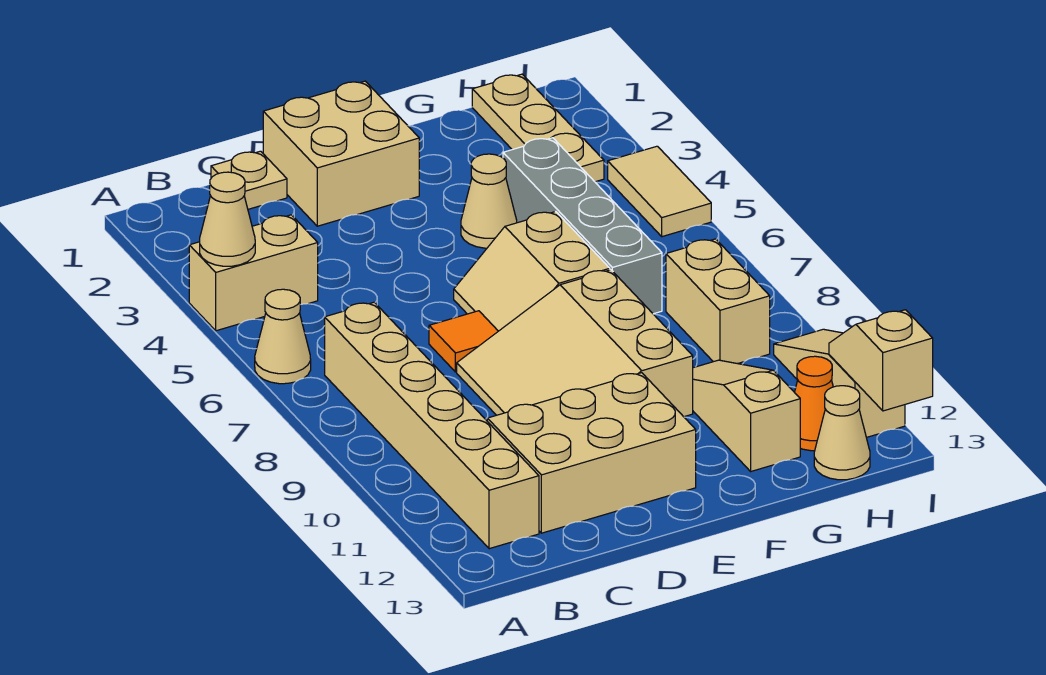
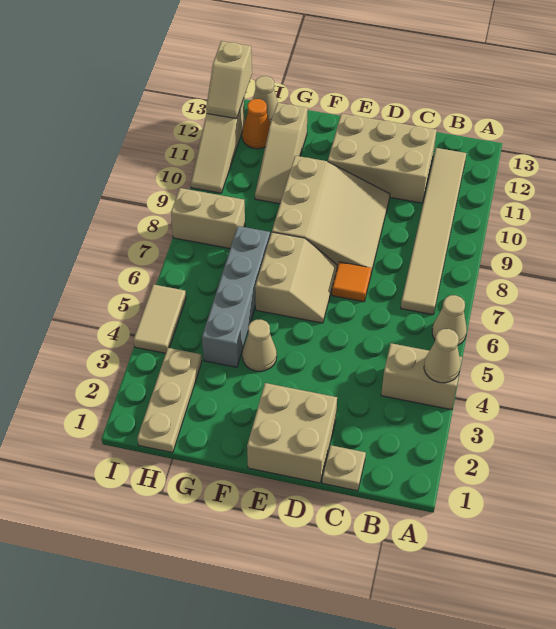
tan 1x6 brick [325,302,539,549] -> tan 1x6 tile [401,148,466,315]
tan 1x2 brick [666,239,770,364] -> tan 1x2 brick turned to [171,188,245,248]

